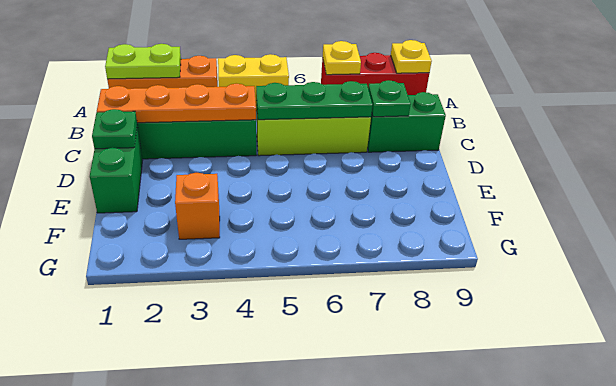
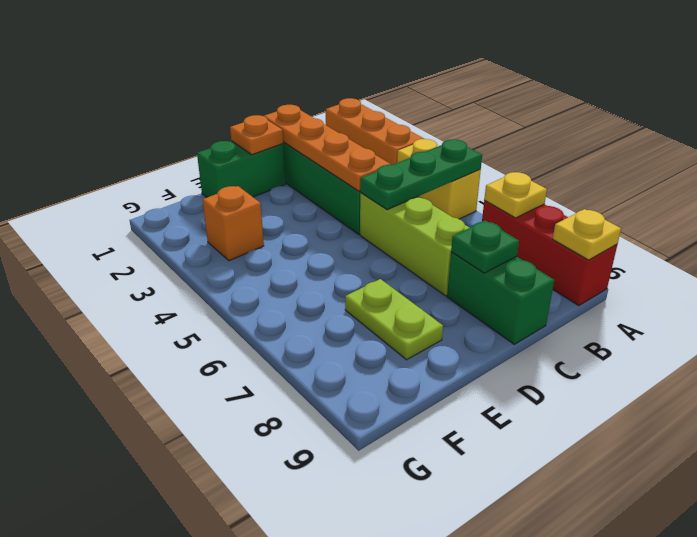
lime 1x2 plate [105,44,181,79] -> lime 1x2 plate moved to [345,279,443,360]
green 1x3 plate [256,81,372,120] -> green 1x3 plate turned to [360,139,482,210]
green 1x1 plate [92,109,137,149] -> orange 1x1 plate [230,115,283,155]

